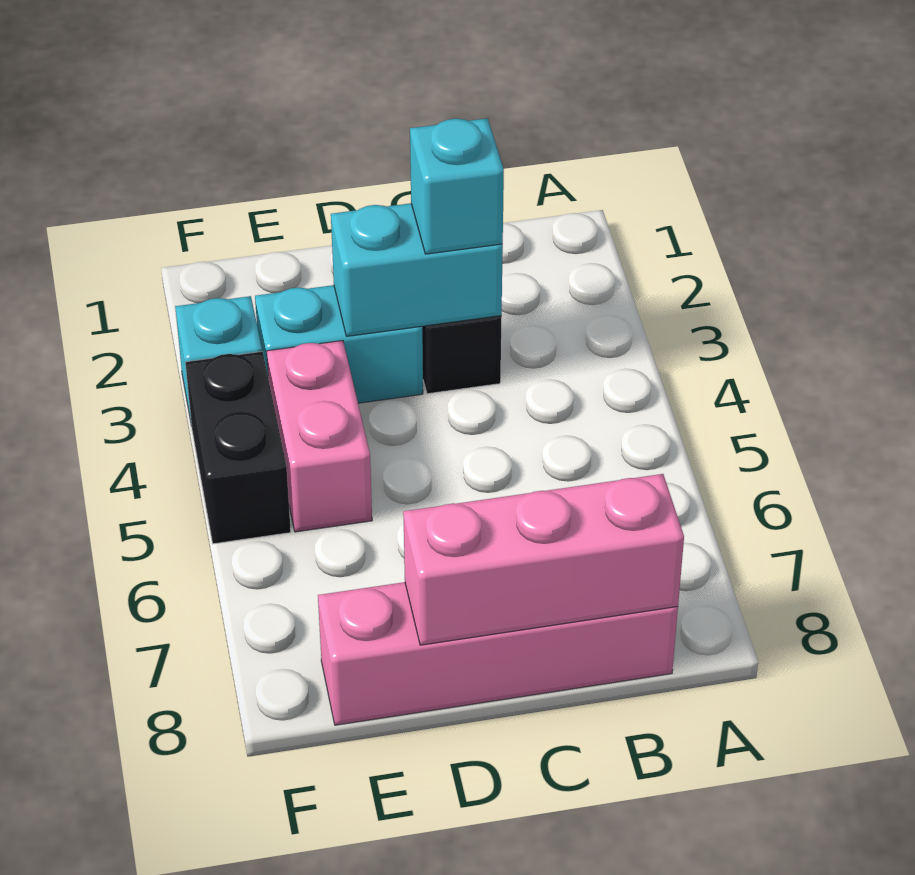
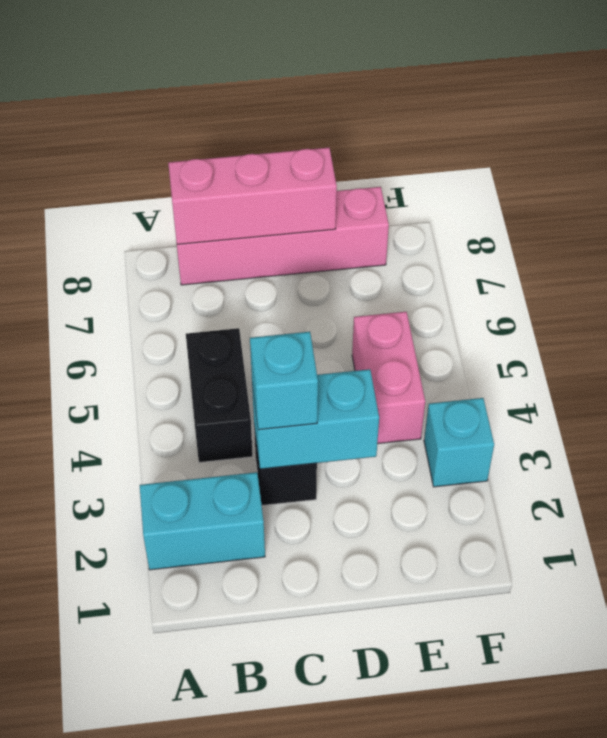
cyan 1x2 brick [255,285,423,403] -> cyan 1x2 brick moved to [140,472,265,570]
black 1x2 brick [185,351,291,544] -> black 1x2 brick moved to [186,328,253,463]

